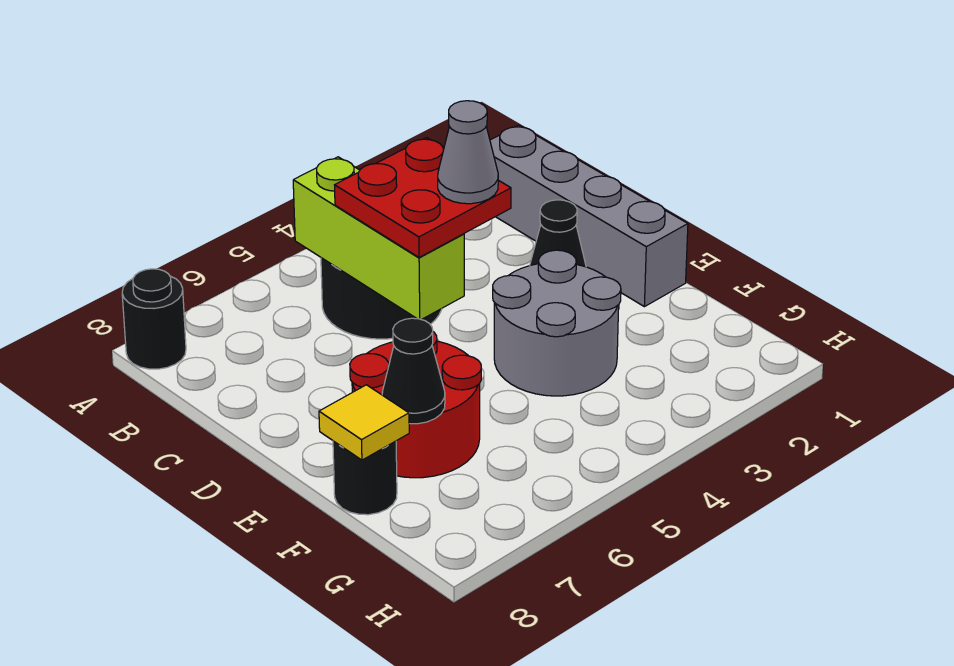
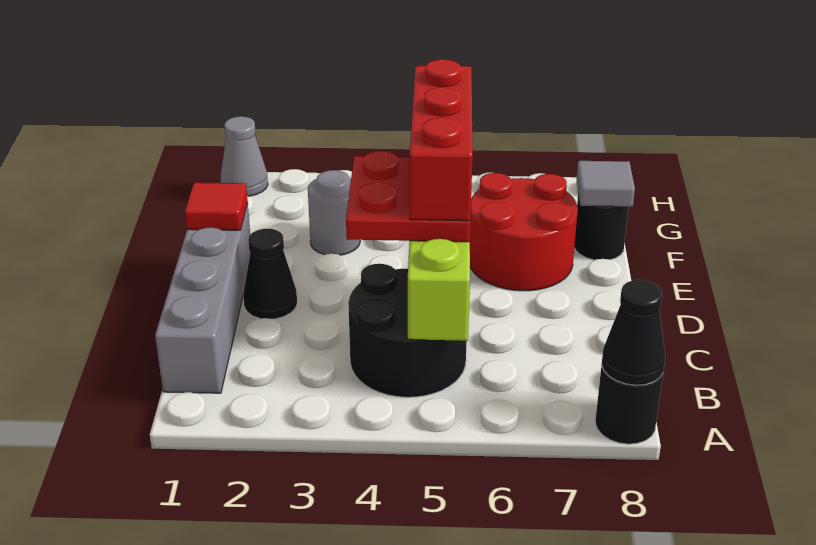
none -> red 1x3 brick [410,59,473,221]
grey 1x1 cone [438,101,498,204] -> grey 1x1 cone moved to [221,116,268,196]
none -> red 1x1 tile [185,182,248,230]
grey 2x2 round brick [493,250,621,396] -> grey 1x1 round brick [308,170,360,255]
black 1x1 cone [382,318,445,424] -> black 1x1 cone moved to [602,280,665,385]
yellow 1x1 tile [319,385,409,460] -> grey 1x1 tile [577,161,635,207]

